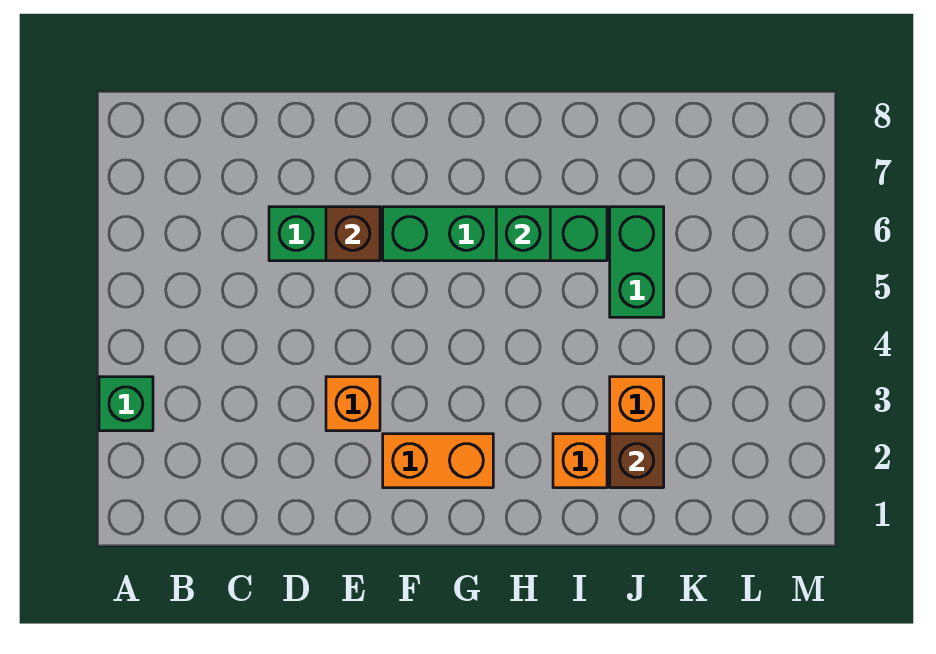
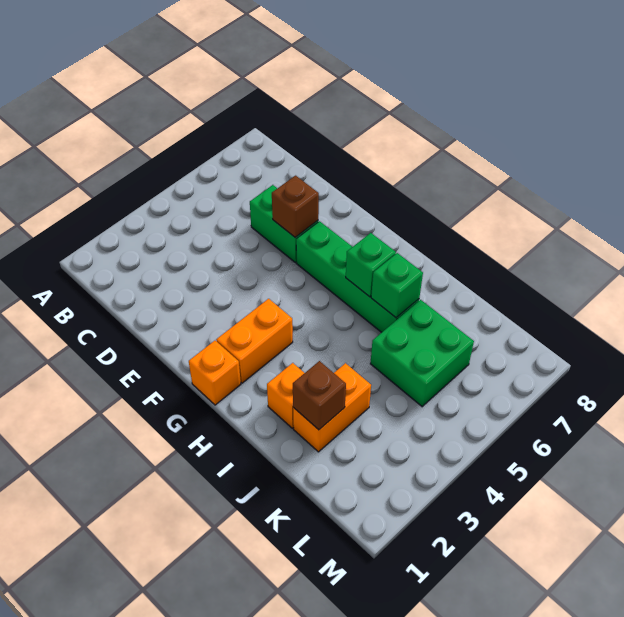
green 1x1 brick [99,377,153,431] -> green 1x1 brick moved to [371,253,423,318]
orange 1x1 brick [326,377,380,431] -> orange 1x1 brick moved to [189,341,241,405]
orange 1x2 brick [383,434,493,488] -> orange 1x2 brick turned to [216,299,293,383]
green 1x2 brick [610,207,664,317] -> green 2x2 brick [370,300,474,407]

